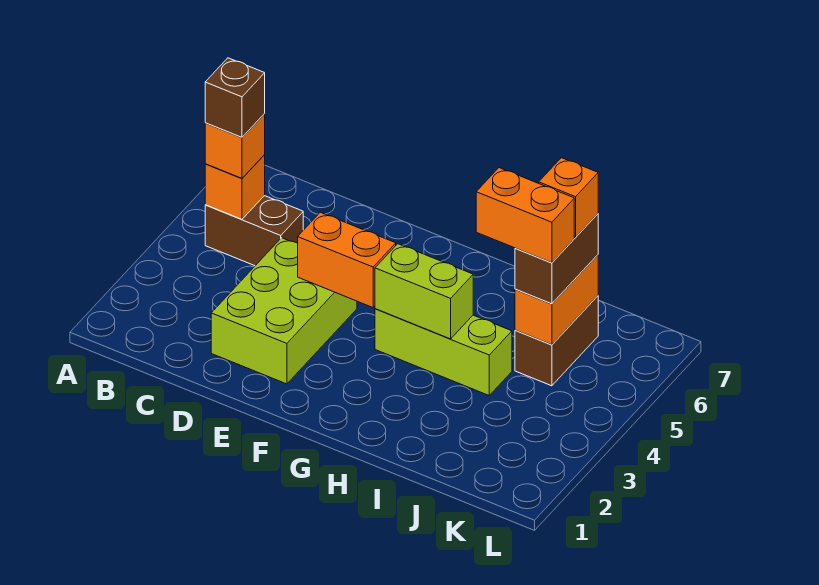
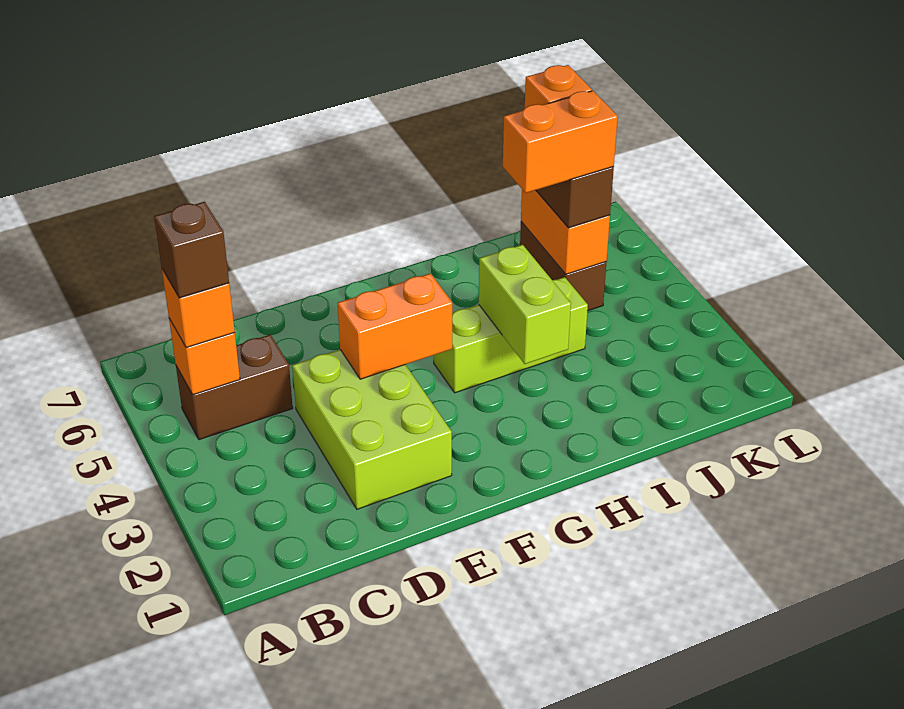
lime 1x2 brick [375,244,473,339] -> lime 1x2 brick turned to [479,245,571,364]

